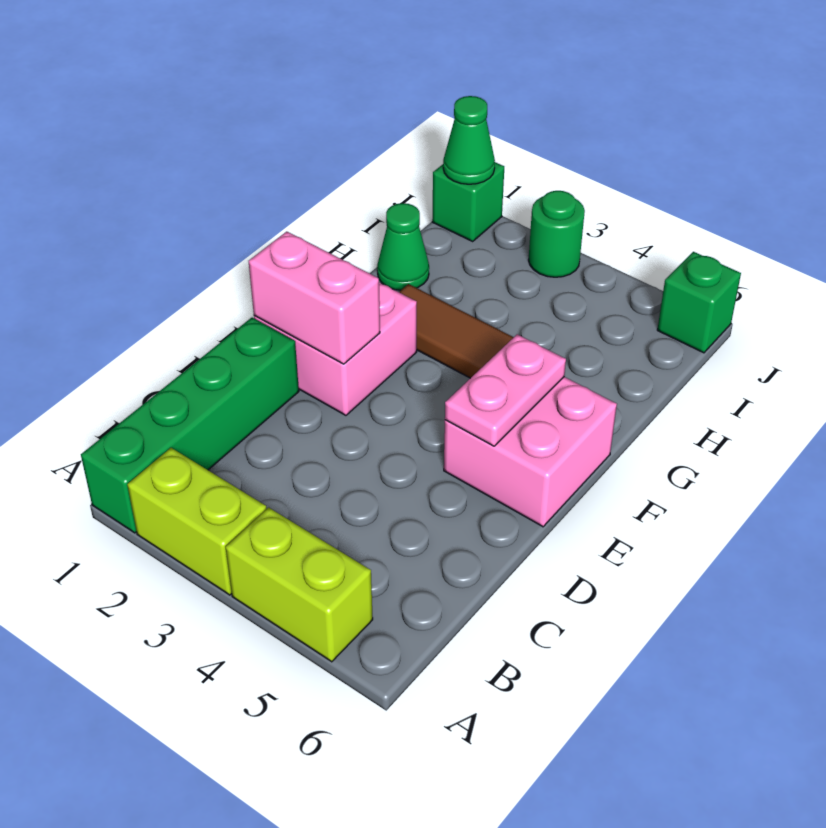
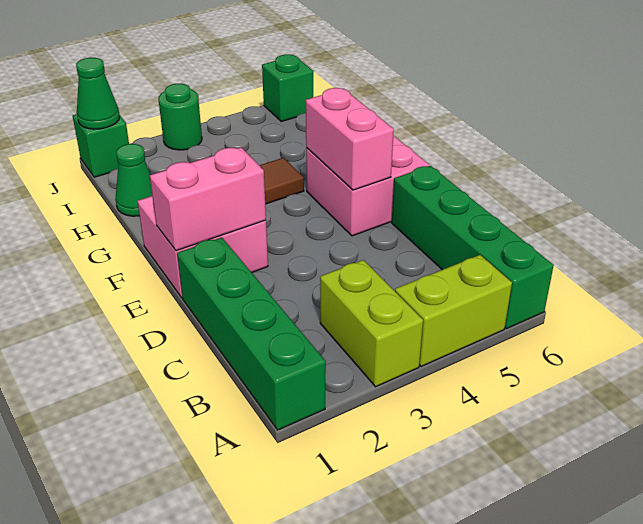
lime 1x2 brick [127,448,266,595] -> lime 1x2 brick turned to [320,260,423,387]
none -> green 1x4 brick [392,166,554,329]
pink 1x2 plate [445,334,566,446] -> pink 1x2 brick [306,88,394,190]

